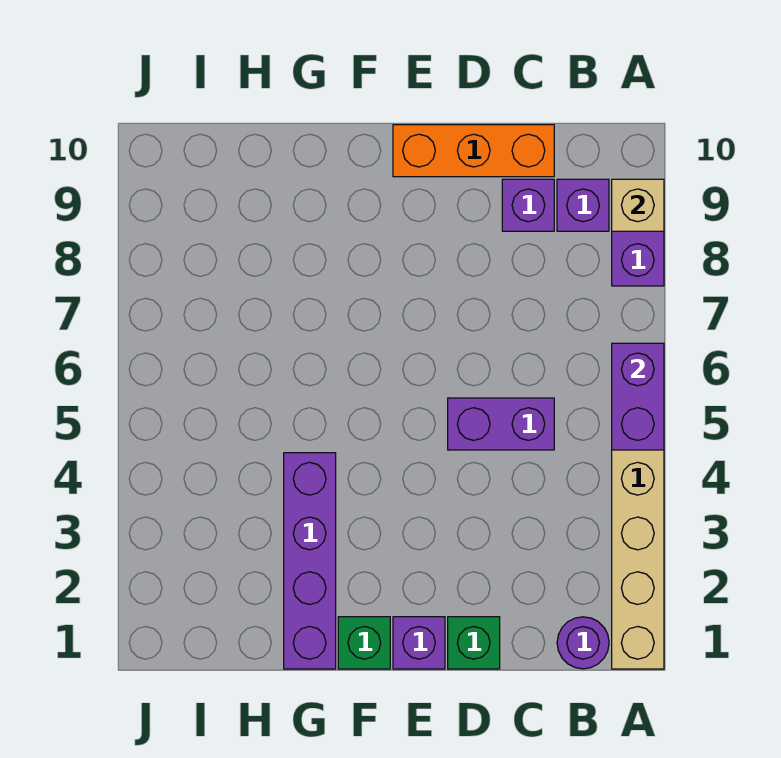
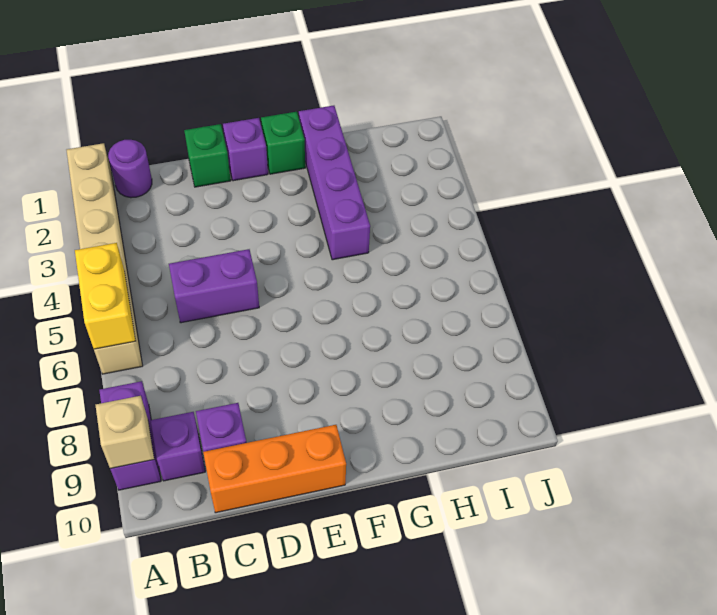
purple 1x2 brick [612,343,664,450] -> yellow 1x2 brick [75,243,135,349]

